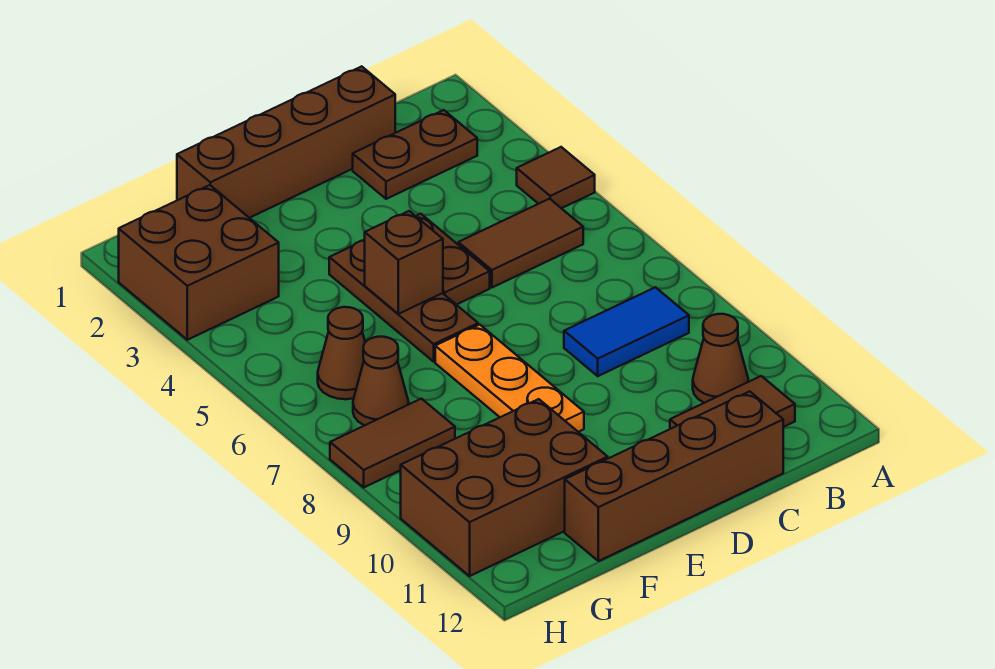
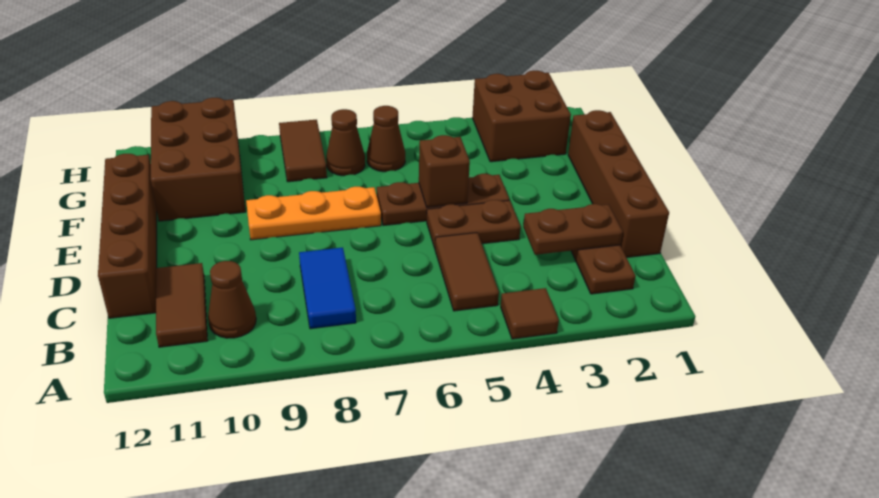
none -> brown 1x2 plate [523,204,623,255]

